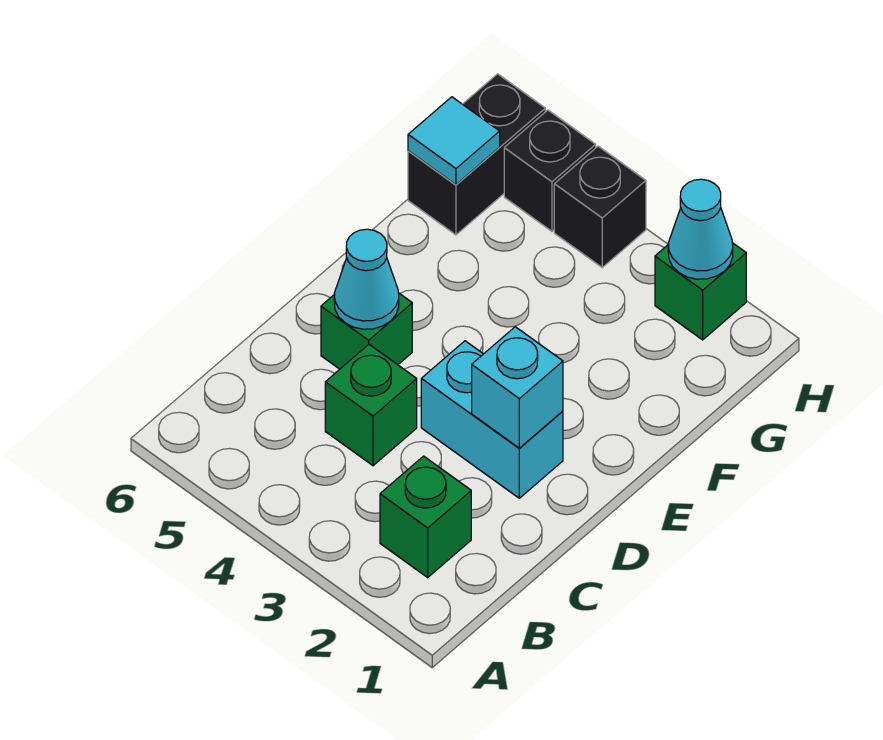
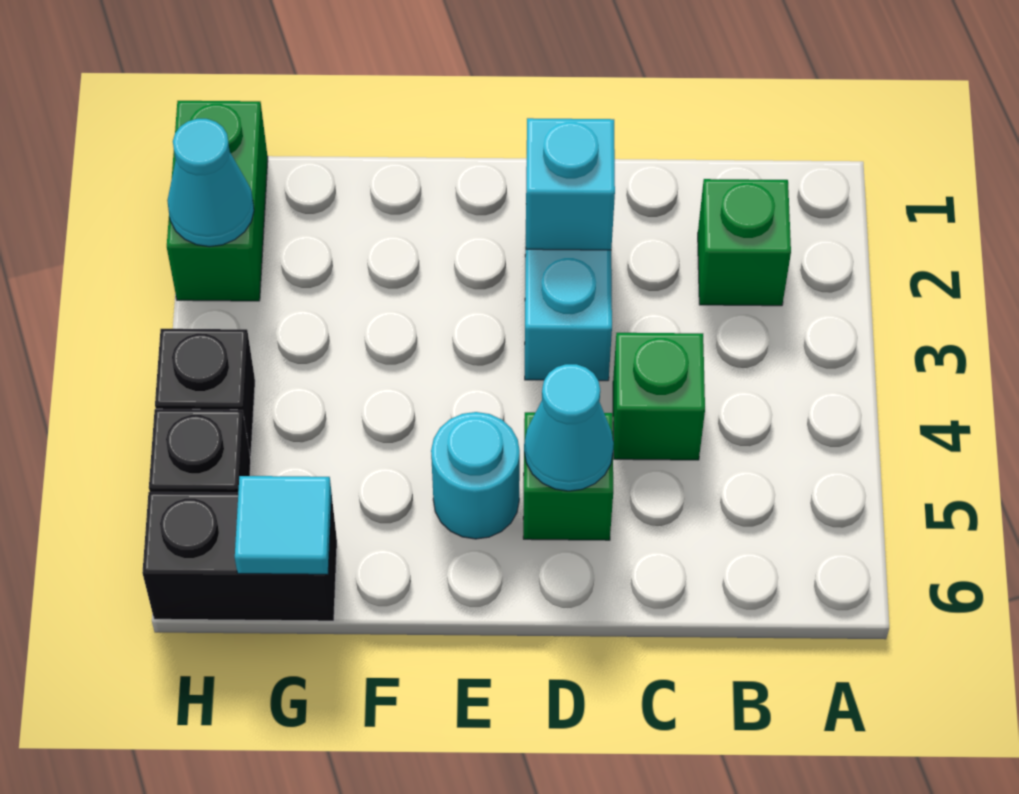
none -> cyan 1x1 round brick [431,412,520,539]
green 1x1 brick [655,243,746,340] -> green 1x2 brick [167,101,268,301]

